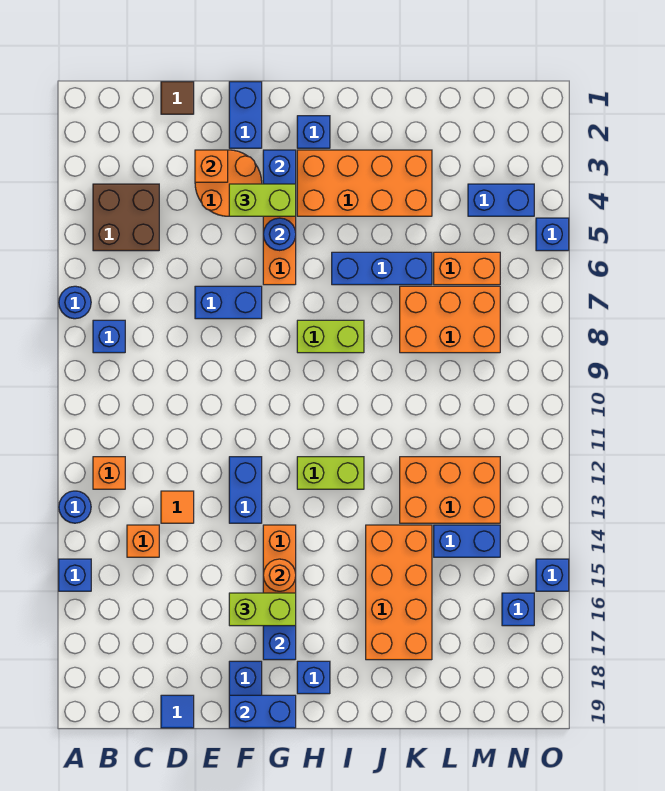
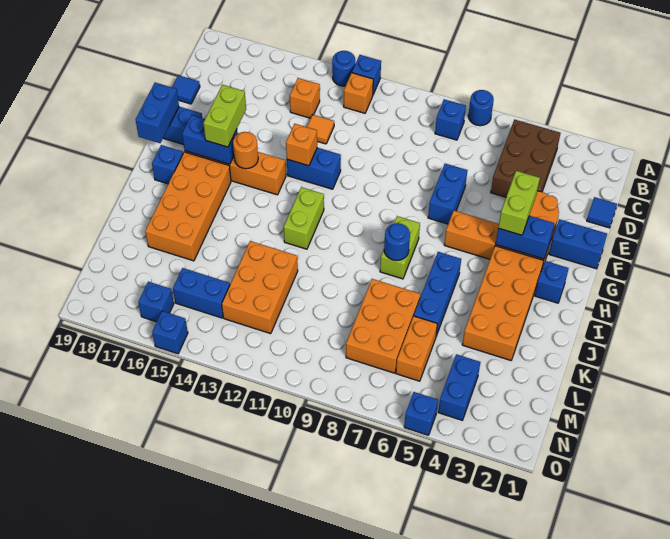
blue 1x1 brick [59,559,91,591] -> blue 1x1 brick moved to [352,55,381,94]
brown 2x2 brick [93,184,159,251] -> brown 2x3 brick [491,120,560,197]
brown 1x1 tile [161,82,194,114] -> blue 1x1 tile [587,197,617,228]
orange 1x1 brick [195,150,228,182] -> orange 1x1 brick moved to [286,124,317,166]
blue 1x1 round brick [263,218,296,251] -> blue 1x1 round brick moved to [384,223,410,261]
orange 2x4 brick [366,525,432,660] -> orange 2x4 brick turned to [145,152,231,261]
blue 1x2 brick [434,525,500,557] -> blue 1x2 brick turned to [173,268,230,318]

